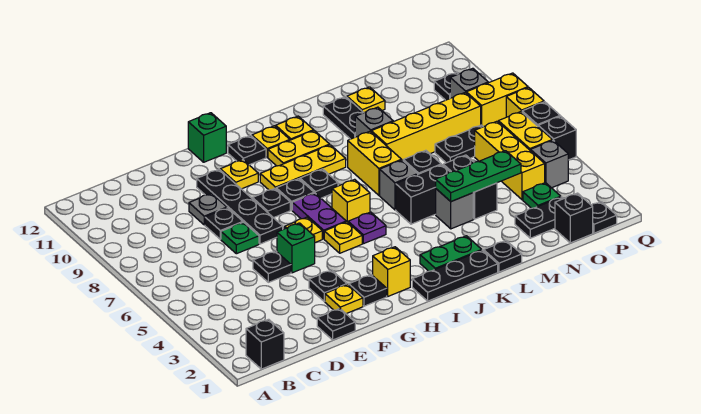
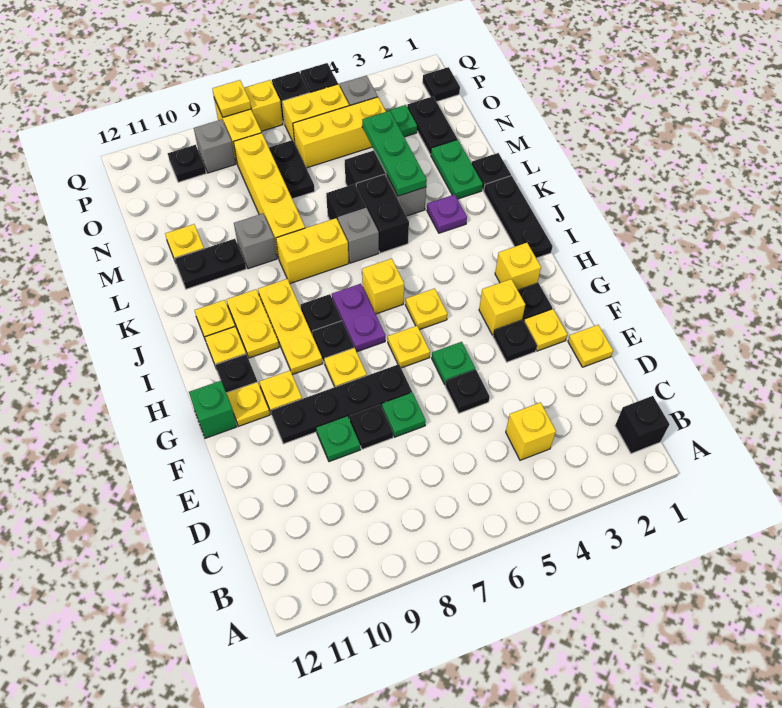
none -> yellow 1x1 brick [506,402,556,460]
black 1x1 plate [317,309,355,340] -> yellow 1x1 plate [568,325,613,367]
grey 1x1 plate [189,193,227,225] -> green 1x1 plate [316,416,360,462]
green 1x1 brick [277,223,315,273] -> green 1x1 plate [432,342,475,385]
none -> yellow 1x1 brick [479,279,525,335]
black 1x1 plate [253,189,290,218] -> yellow 1x1 plate [324,348,367,387]
none -> yellow 1x1 plate [226,382,270,426]
purple 1x2 plate [292,193,346,239] -> purple 1x2 plate turned to [332,284,386,352]
purple 1x1 plate [348,212,386,244] -> purple 1x1 plate moved to [427,194,467,233]
green 1x2 plate [420,236,482,271] -> green 1x2 plate moved to [431,140,483,199]
black 1x1 brick [555,193,593,243] -> none
none -> yellow 1x1 plate [212,80,251,117]

